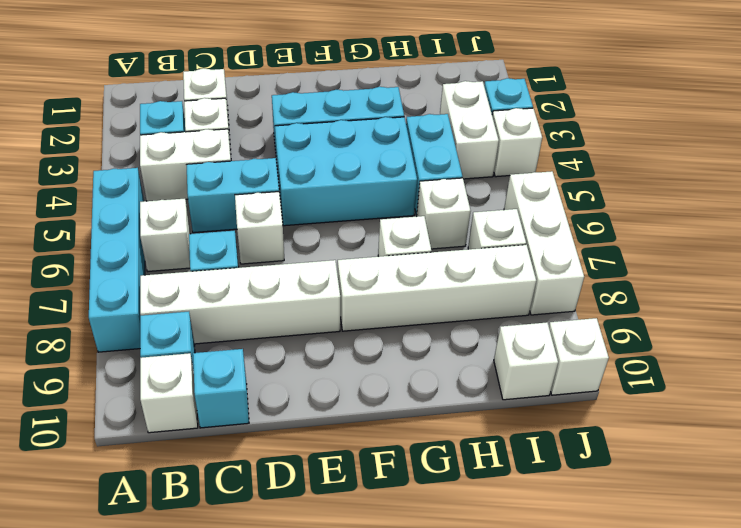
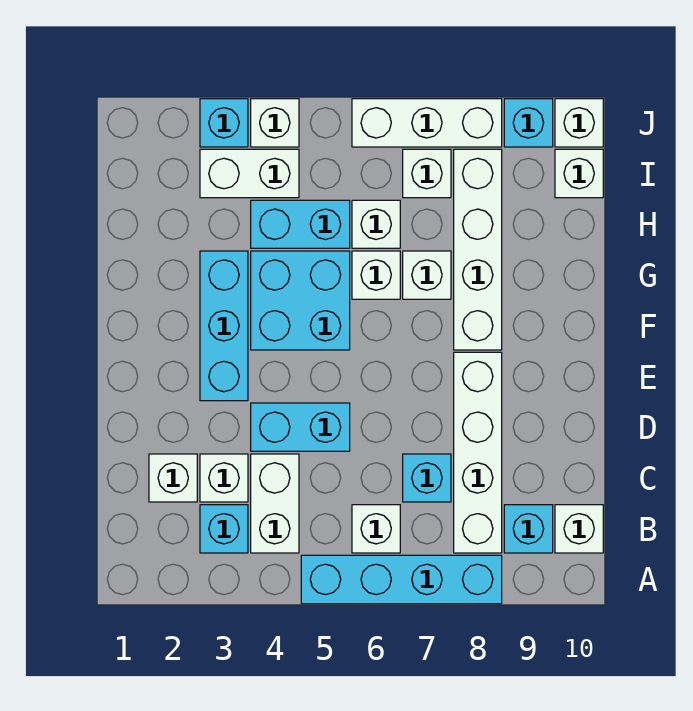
cyan 1x2 brick [187,158,279,233] -> cyan 1x2 brick turned to [251,403,350,451]
cyan 1x1 brick [193,349,249,428] -> cyan 1x1 brick moved to [504,99,553,147]
white 1x1 brick [235,192,284,264] -> white 1x1 brick moved to [352,251,400,299]
cyan 2x3 brick [275,117,417,226] -> cyan 2x2 brick [251,251,350,350]

